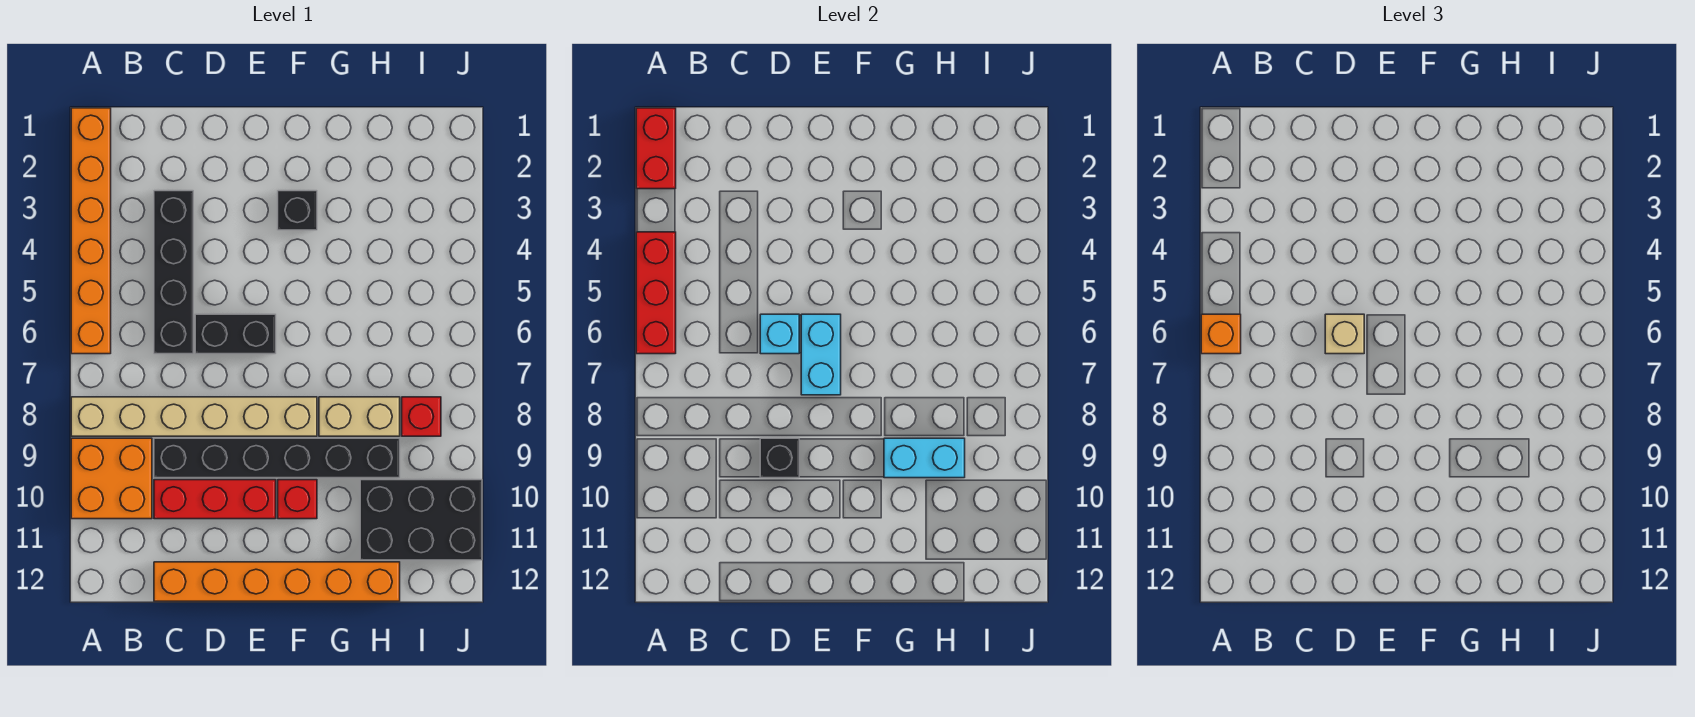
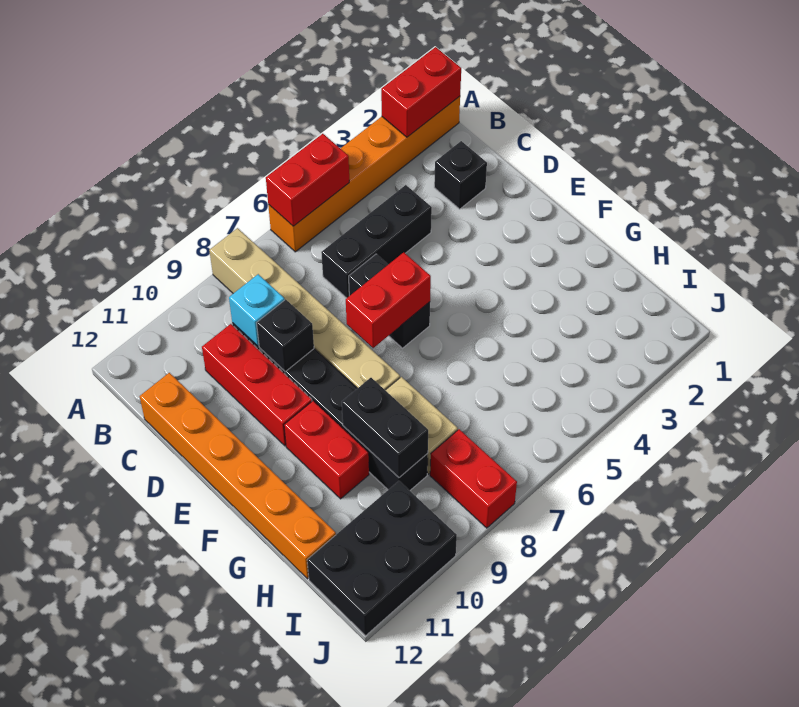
red 1x3 brick [636,232,676,354] -> red 1x2 brick [266,134,349,226]
orange 1x1 brick [1201,314,1241,354] -> none
orange 2x2 brick [71,438,152,519] -> none
black 1x4 brick [154,191,193,354] -> black 1x3 brick [321,185,432,298]
cyan 1x1 brick [760,314,799,354] -> cyan 1x1 brick moved to [229,274,285,346]
tan 1x1 brick [1325,314,1364,354] -> none
cyan 1x2 brick [801,314,841,395] -> red 1x2 brick [346,252,431,348]
black 1x1 brick [278,191,317,230] -> black 1x1 brick moved to [434,141,487,209]
red 1x1 brick [278,480,317,519] -> red 1x2 brick [284,401,369,499]
cyan 1x2 brick [884,438,965,478] -> black 1x2 brick [342,378,428,478]
black 2x3 brick [360,480,482,560] -> black 2x3 brick turned to [307,481,457,636]
red 1x1 brick [402,397,441,436] -> red 1x2 brick [430,429,517,528]

